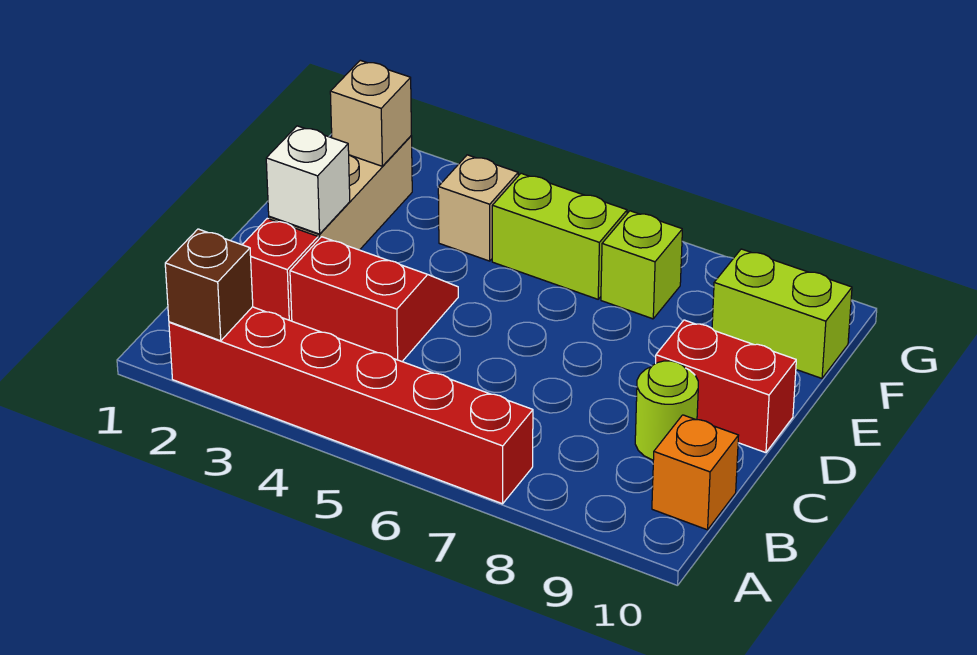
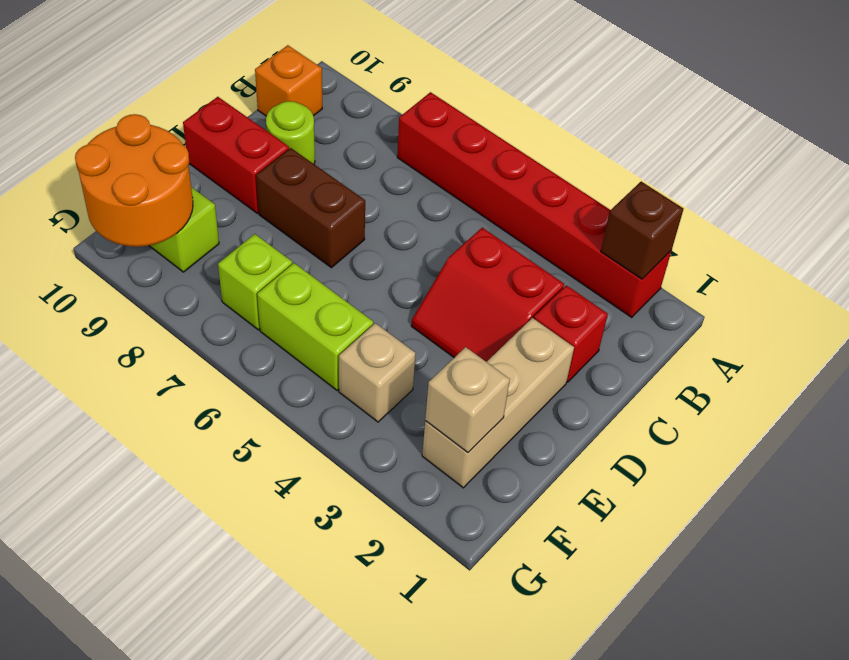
white 1x1 brick [266,126,350,234] -> none
none -> brown 1x2 brick [256,148,365,268]
none -> orange 2x2 round brick [75,114,193,247]

